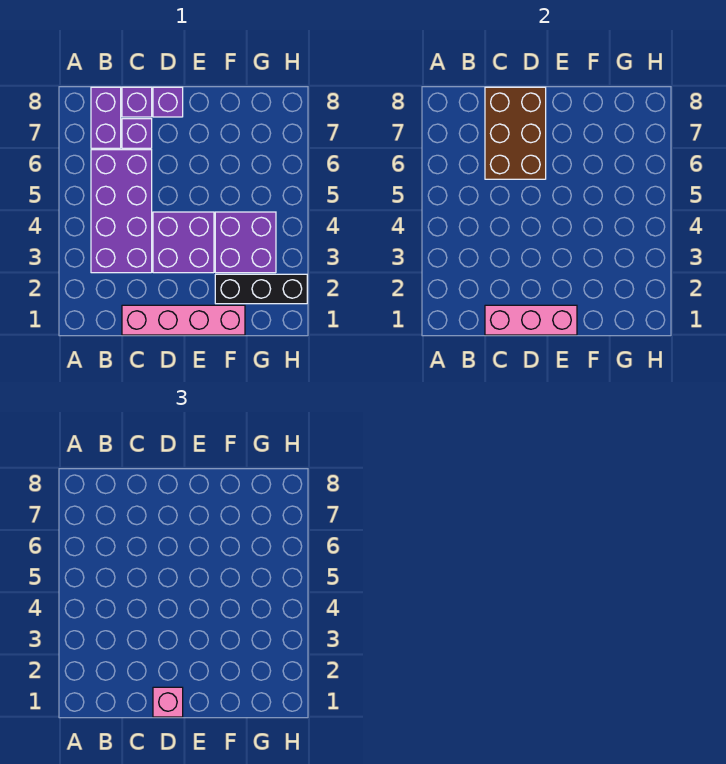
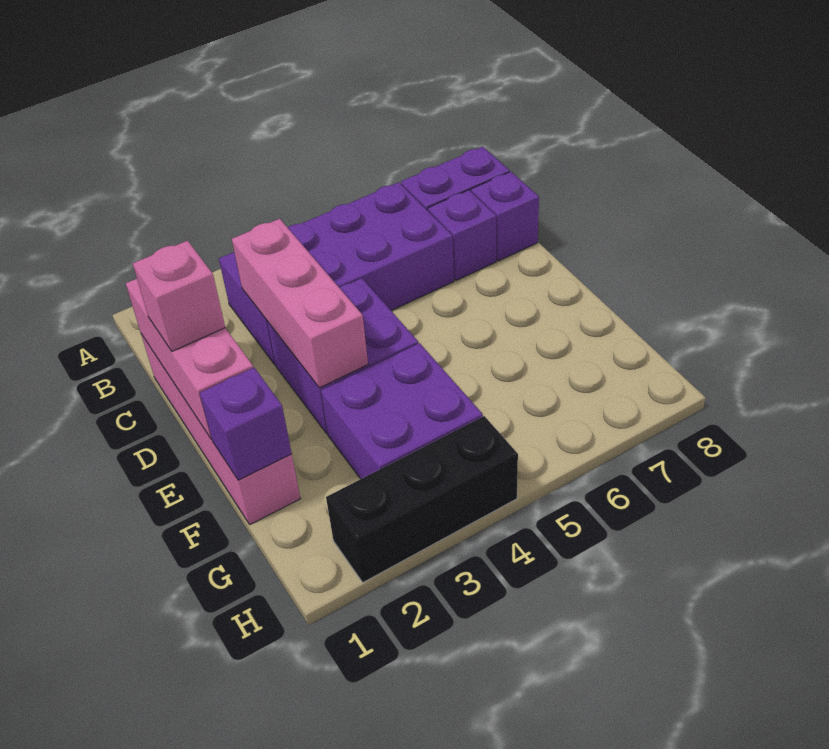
none -> pink 1x3 brick [232,219,368,388]
brown 2x3 brick [485,87,546,179] -> none
purple 1x1 brick [153,87,183,117] -> purple 1x1 brick moved to [200,368,292,480]
black 1x3 brick [215,274,307,304] -> black 1x3 brick turned to [326,416,518,582]

